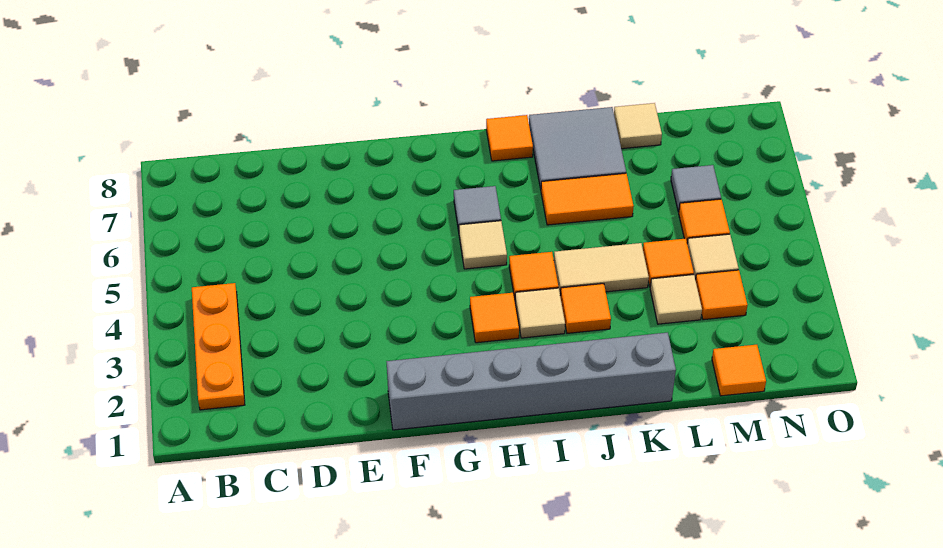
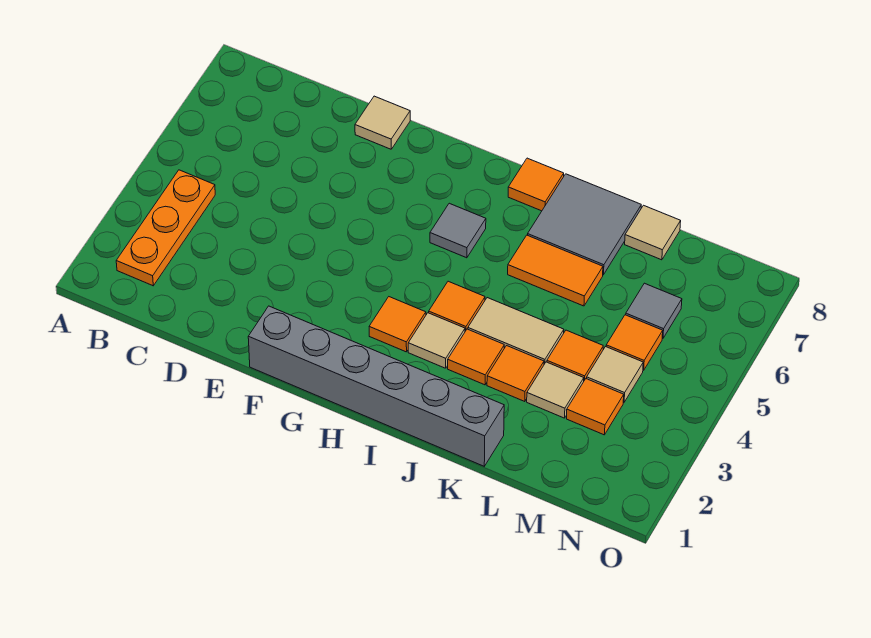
tan 1x1 tile [459,221,507,269] -> tan 1x1 tile moved to [355,96,410,149]
orange 1x1 tile [712,345,766,396] -> orange 1x1 tile moved to [487,346,544,401]

